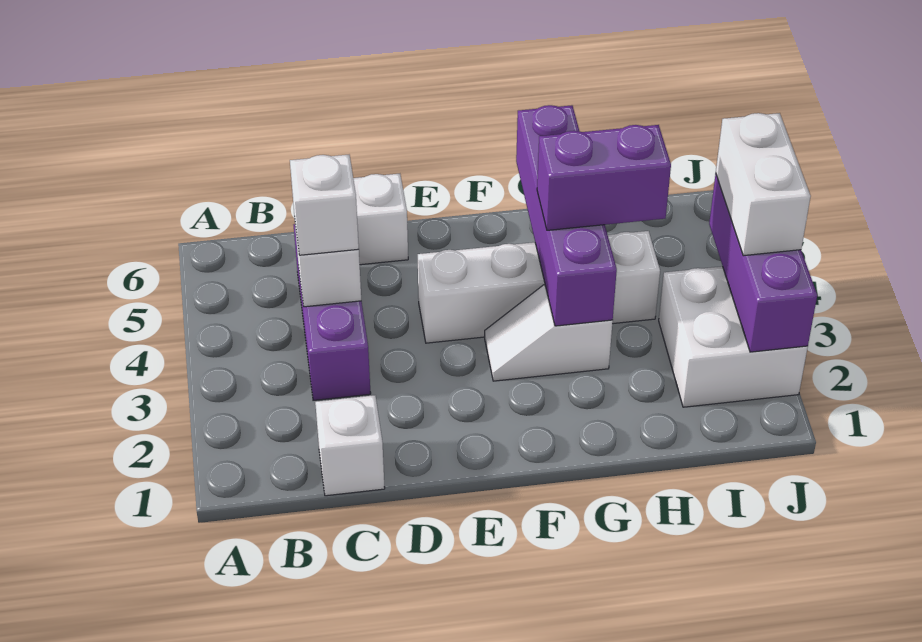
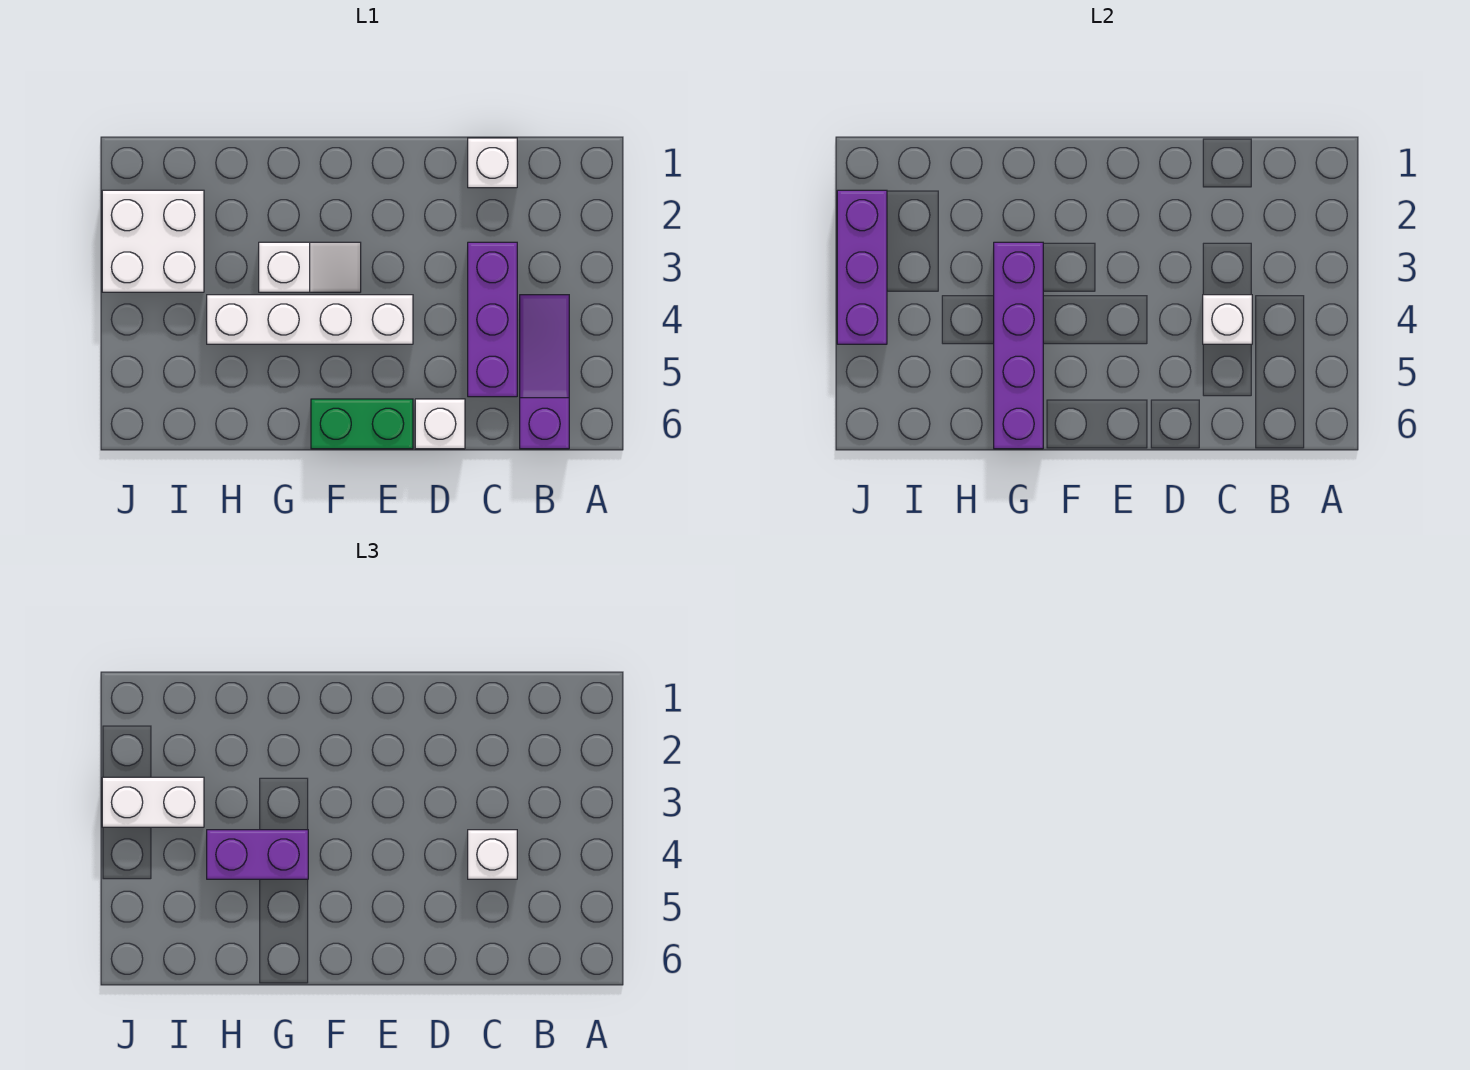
none -> purple 1x3 slope [520,295,569,449]
none -> green 1x2 brick [311,399,413,449]
white 1x2 brick [716,113,811,256] -> white 1x2 brick turned to [102,777,204,827]

